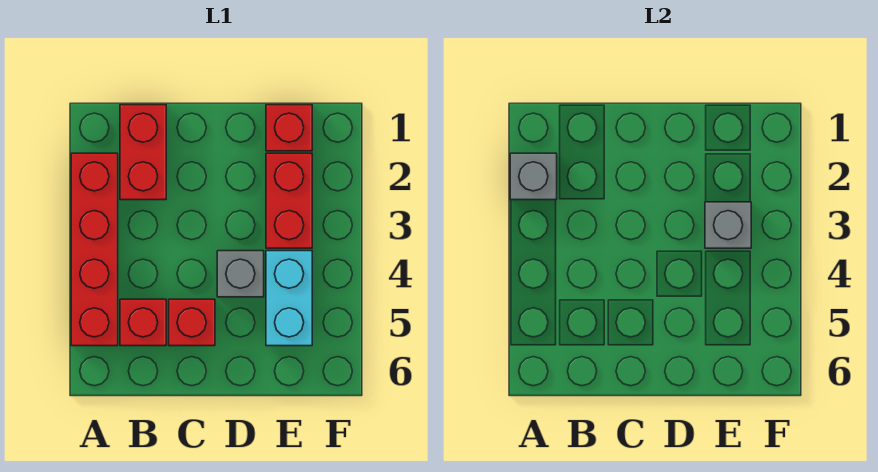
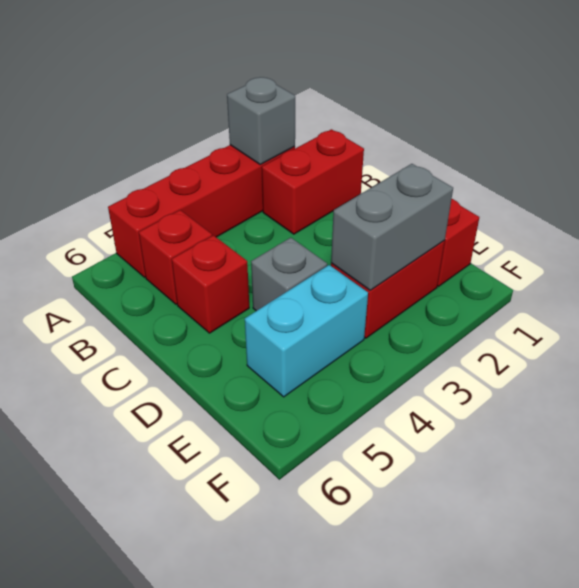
grey 1x1 brick [705,202,751,248] -> grey 1x2 brick [331,164,453,290]

